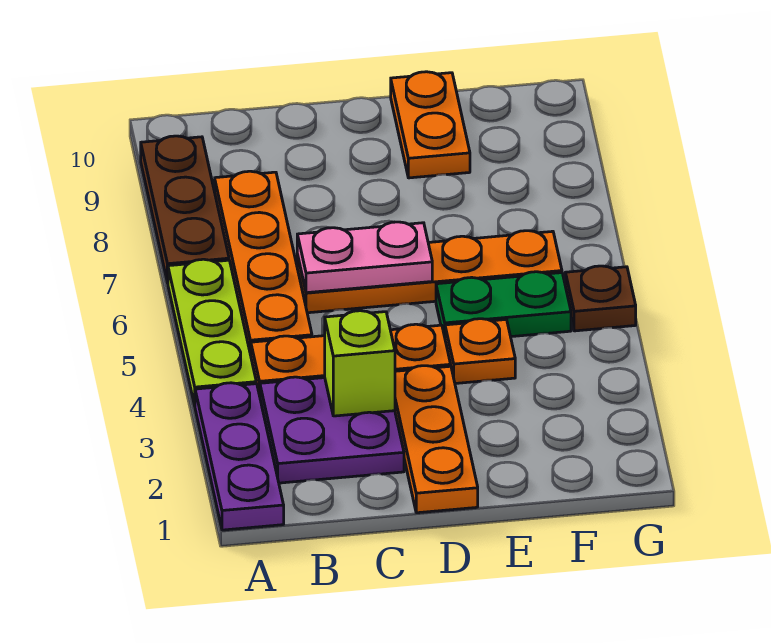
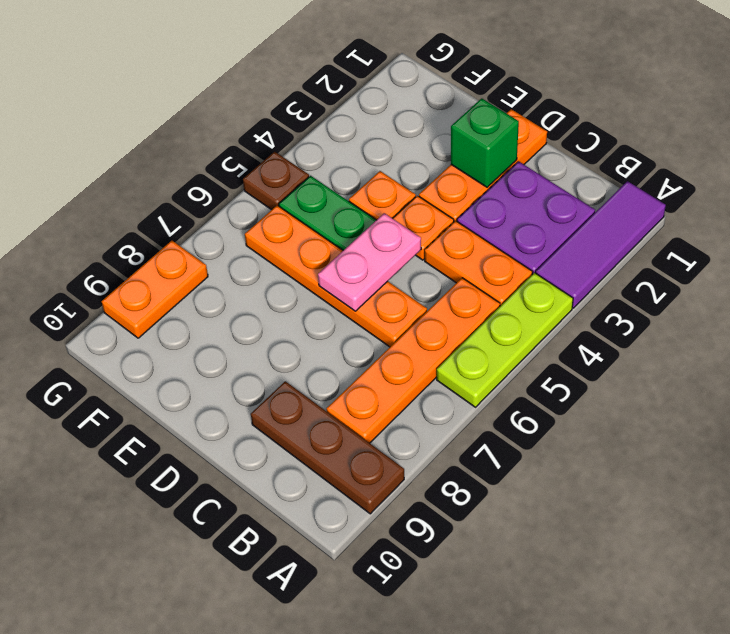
purple 1x3 plate [195,383,284,530] -> purple 1x3 tile [536,181,666,308]
brown 1x3 plate [141,136,229,283] -> brown 1x3 plate turned to [251,381,404,514]
lime 1x1 brick [325,311,395,416] -> none
pink 1x2 plate [297,222,432,293] -> pink 1x2 plate turned to [318,213,421,311]
none -> green 1x1 brick [451,98,519,187]
orange 1x2 plate [391,72,470,178] -> orange 1x2 plate moved to [102,241,208,338]

